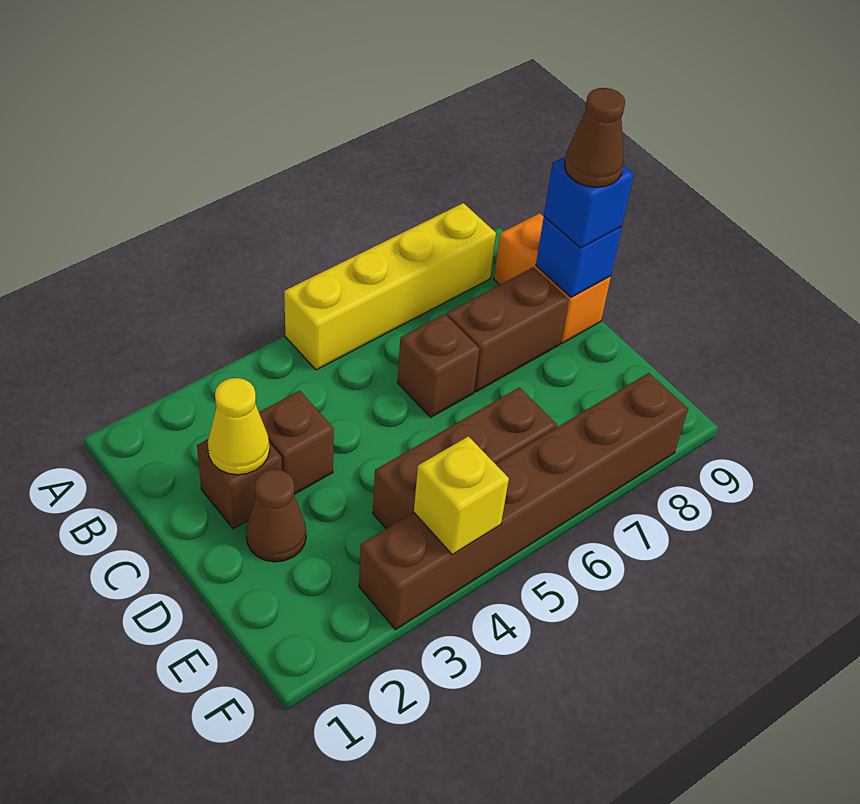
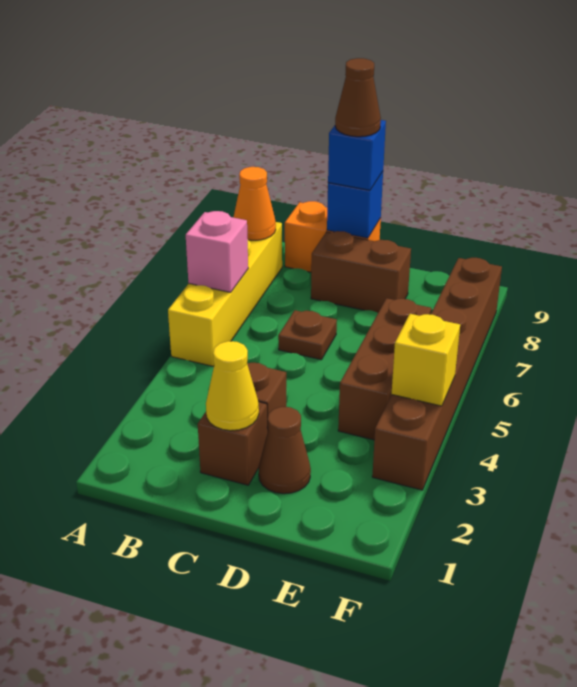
none -> pink 1x1 brick [186,211,248,292]
none -> orange 1x1 cone [233,167,276,240]
brown 1x1 brick [397,314,479,417] -> brown 1x1 plate [278,310,337,360]
brown 1x2 brick [447,267,569,392] -> brown 1x2 brick turned to [311,231,411,313]

